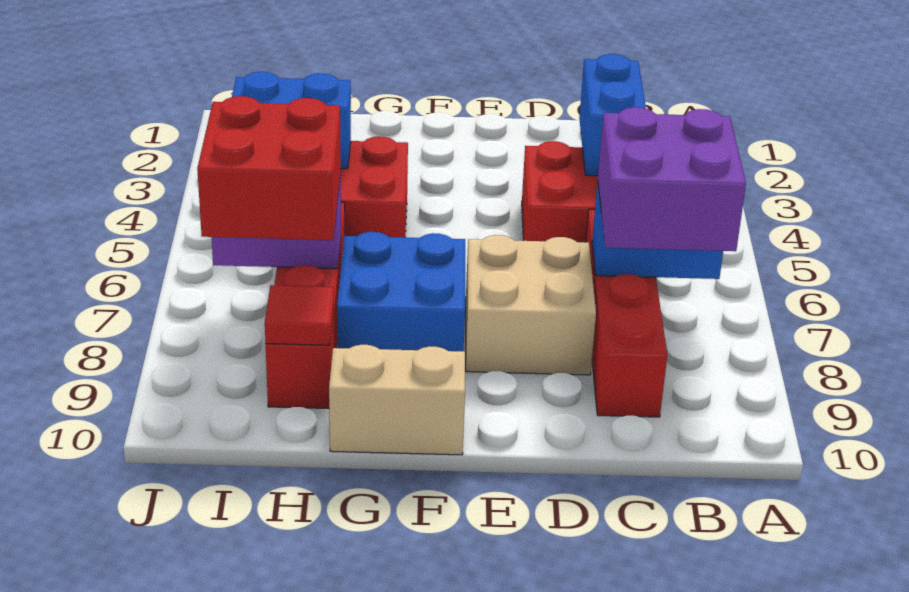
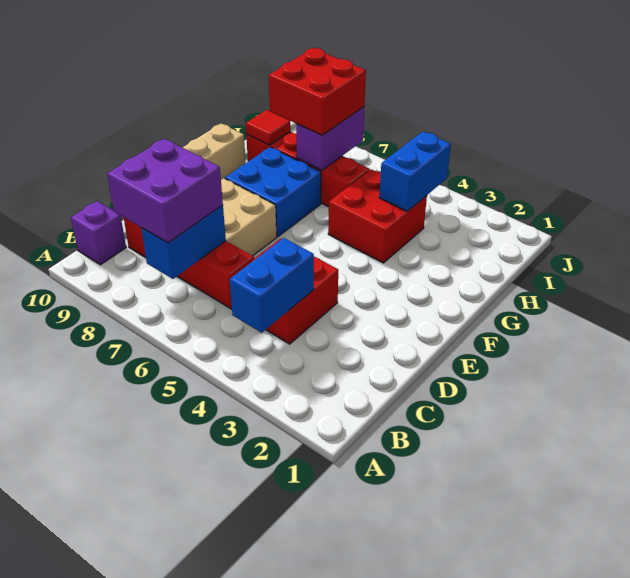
none -> purple 1x1 brick [71,201,126,265]
blue 1x2 brick [579,54,646,176] -> blue 1x2 brick turned to [229,238,314,333]

